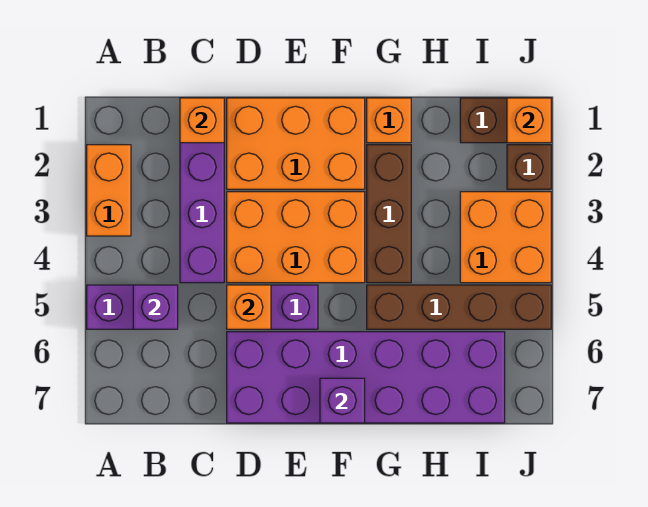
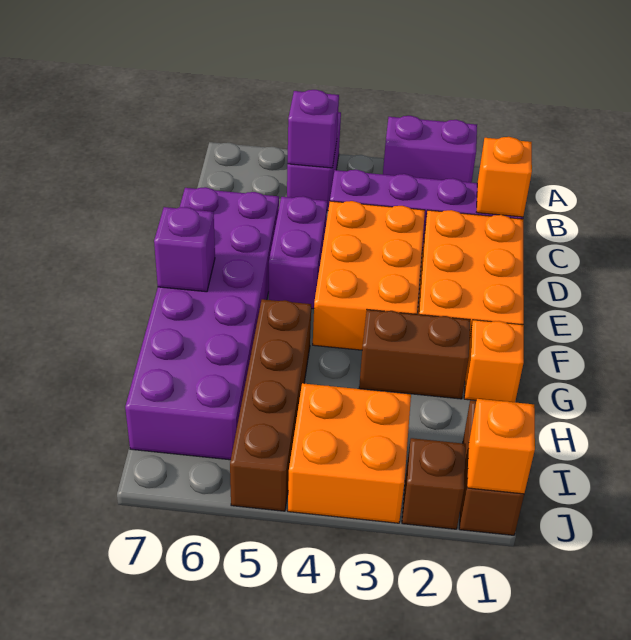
orange 1x2 brick [87,145,131,236] -> purple 1x2 brick [383,116,477,183]
orange 1x1 brick [227,285,271,329] -> none
brown 1x3 brick [367,145,411,283] -> brown 1x2 brick [359,310,470,399]

